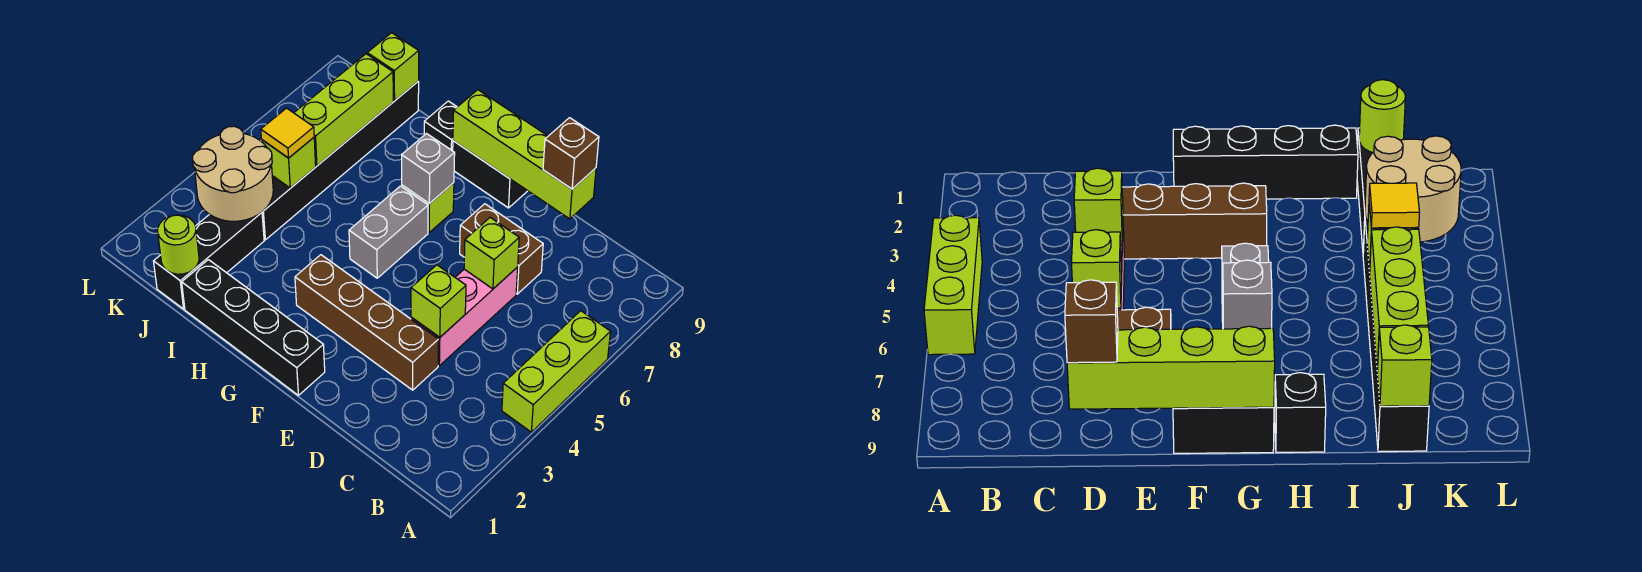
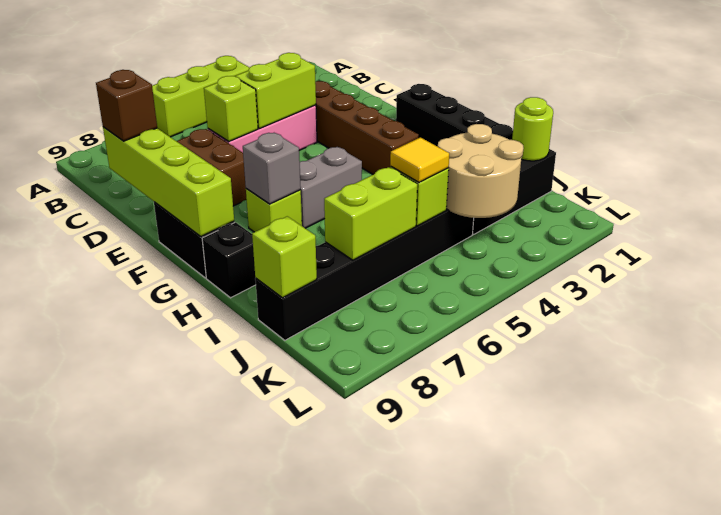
lime 1x1 brick [411,265,466,337] -> lime 1x2 brick [235,53,316,129]
lime 1x3 brick [294,54,393,166] -> lime 1x2 brick [324,167,417,260]

